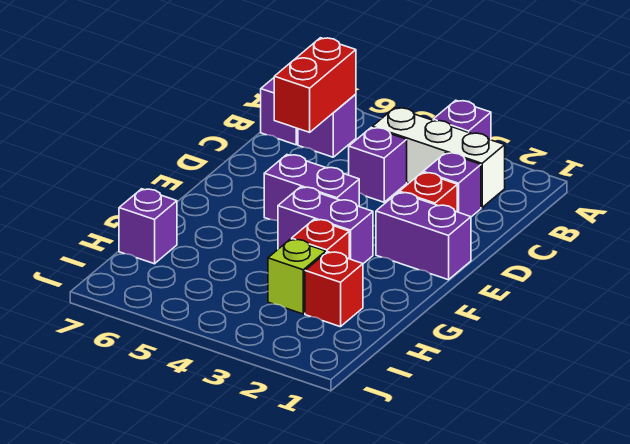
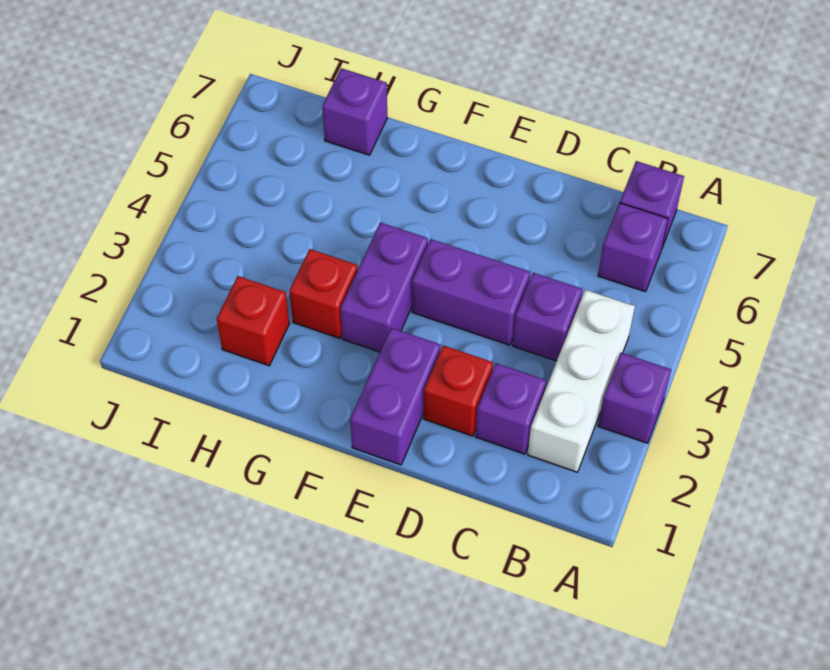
red 1x2 brick [274,38,356,132] -> none
purple 1x2 brick [264,155,359,221] -> purple 1x2 brick turned to [412,239,530,345]
lime 1x1 brick [268,239,326,314] -> none

